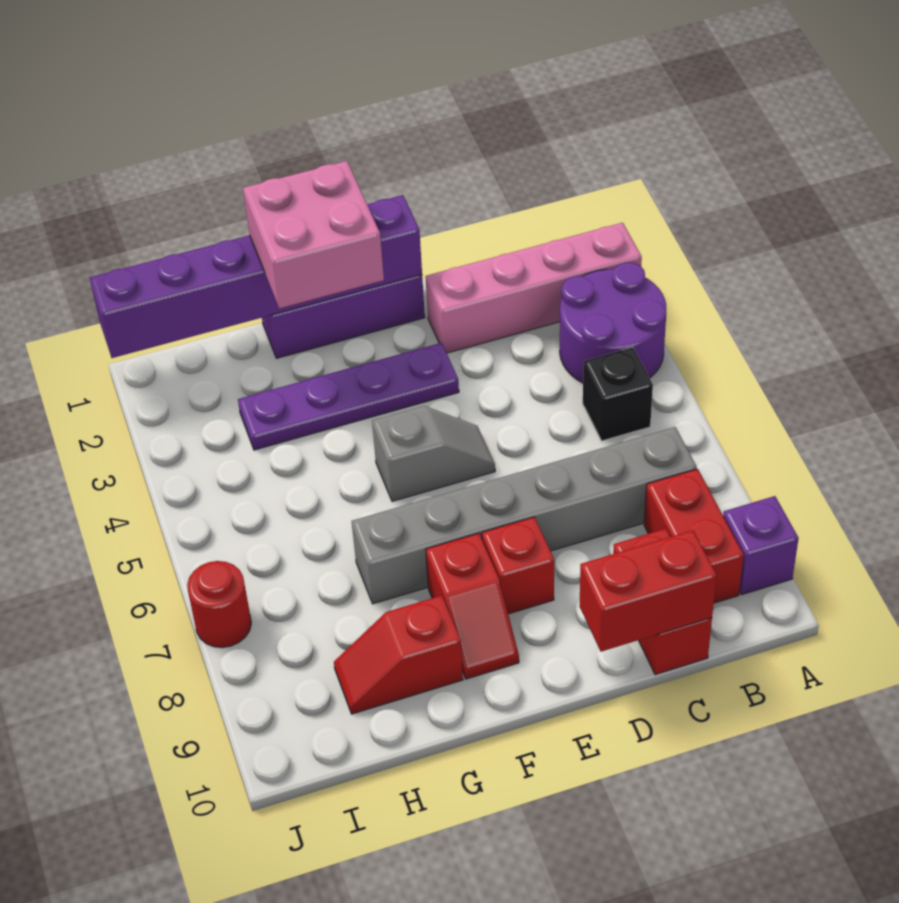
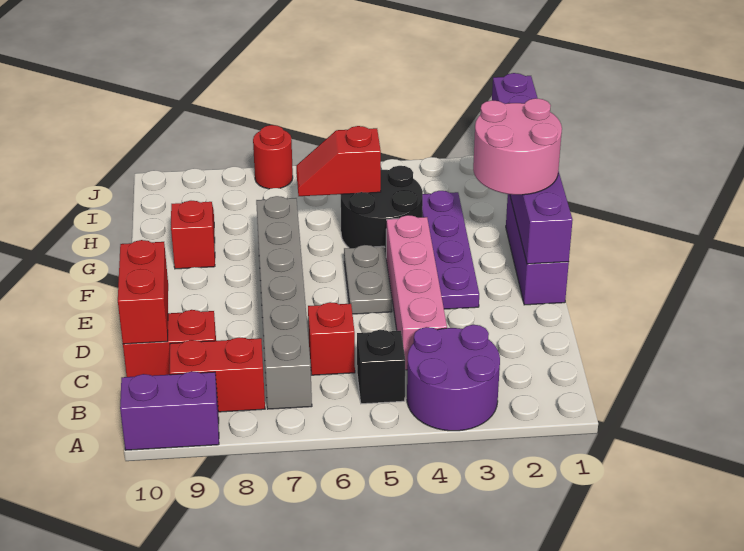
pink 1x4 brick [426,223,642,353] -> pink 1x4 brick moved to [386,215,447,370]
purple 1x1 brick [723,496,799,595] -> purple 1x2 brick [120,371,219,450]
grey 1x2 slope [372,406,495,502] -> grey 1x2 plate [344,245,392,314]
red 1x1 brick [482,517,554,614] -> red 1x1 brick moved to [308,302,355,375]
pink 2x2 brick [243,161,384,308] -> pink 2x2 round brick [473,98,562,195]
red 1x2 slope [426,533,519,679] -> red 1x2 slope moved to [296,126,381,196]
none -> black 2x2 round brick [341,166,423,254]

